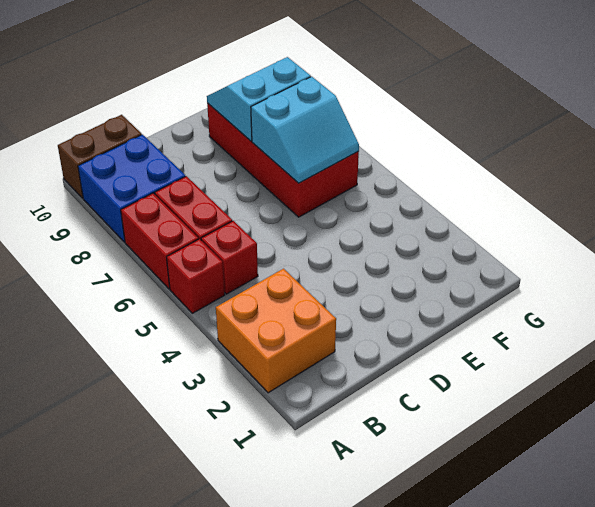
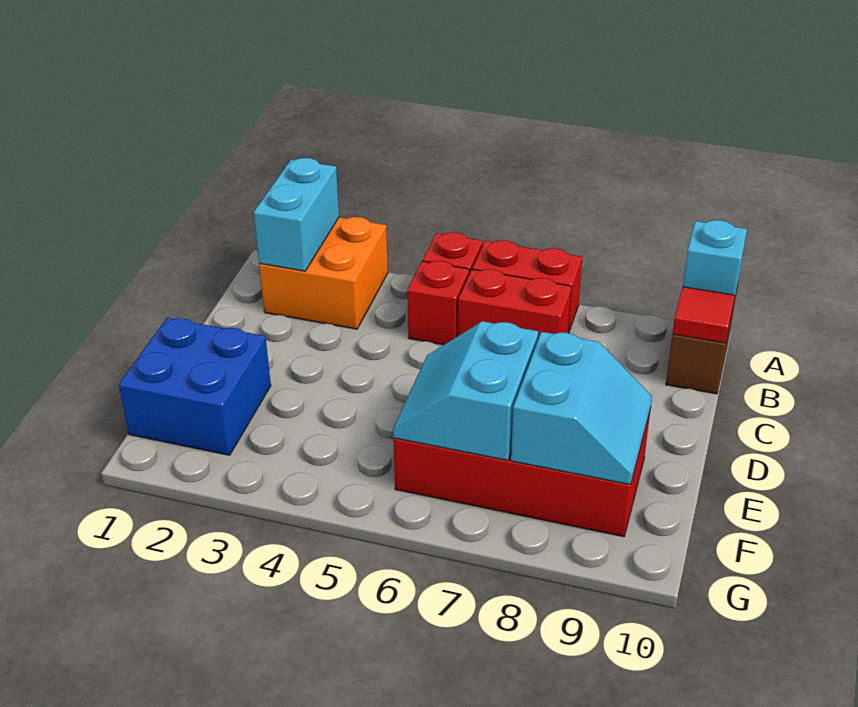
none -> cyan 1x2 brick [254,158,339,271]
blue 2x2 brick [78,135,185,242] -> blue 2x2 brick moved to [119,318,271,455]
none -> cyan 1x1 brick [683,220,747,305]
none -> red 1x1 tile [672,287,735,343]

